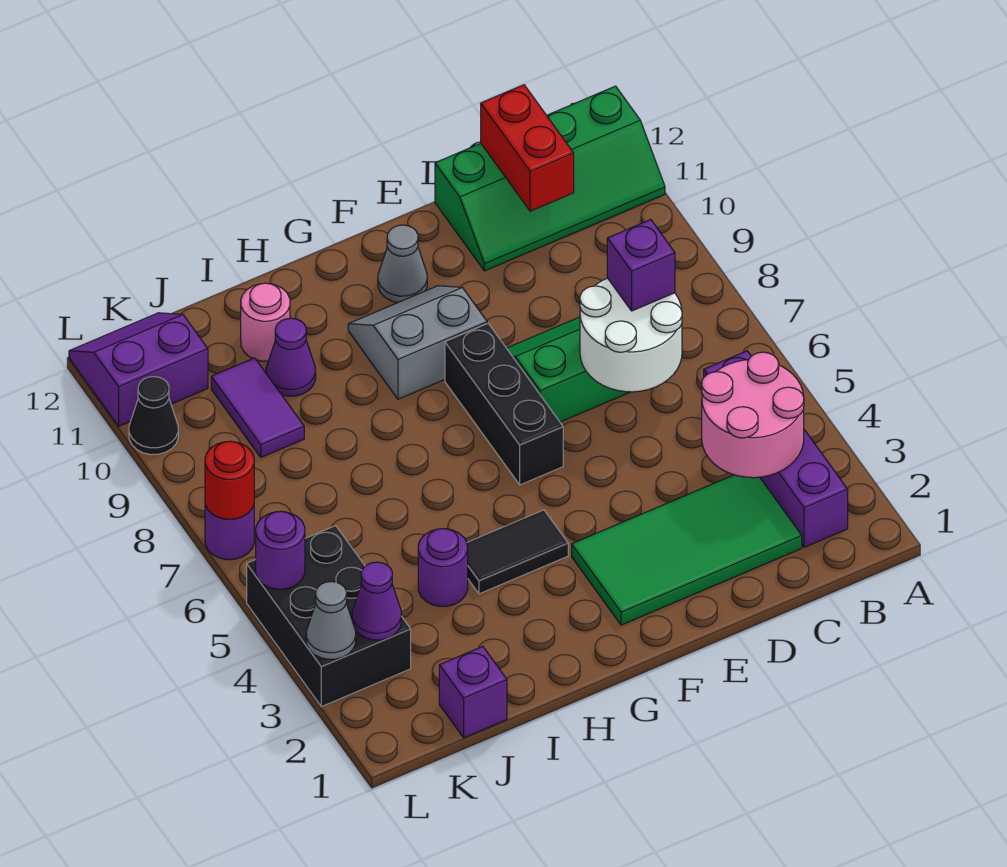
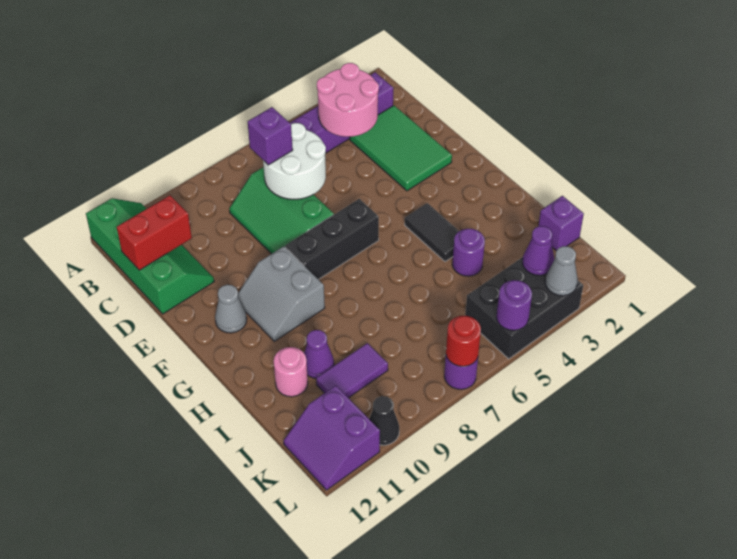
green 2x4 tile [572,475,802,625] -> green 2x3 tile [350,106,452,191]

